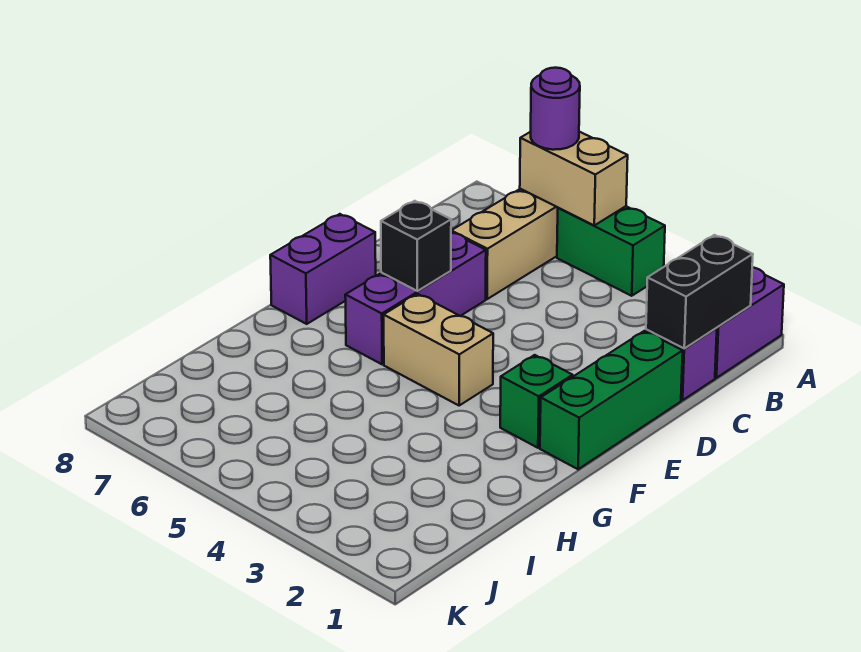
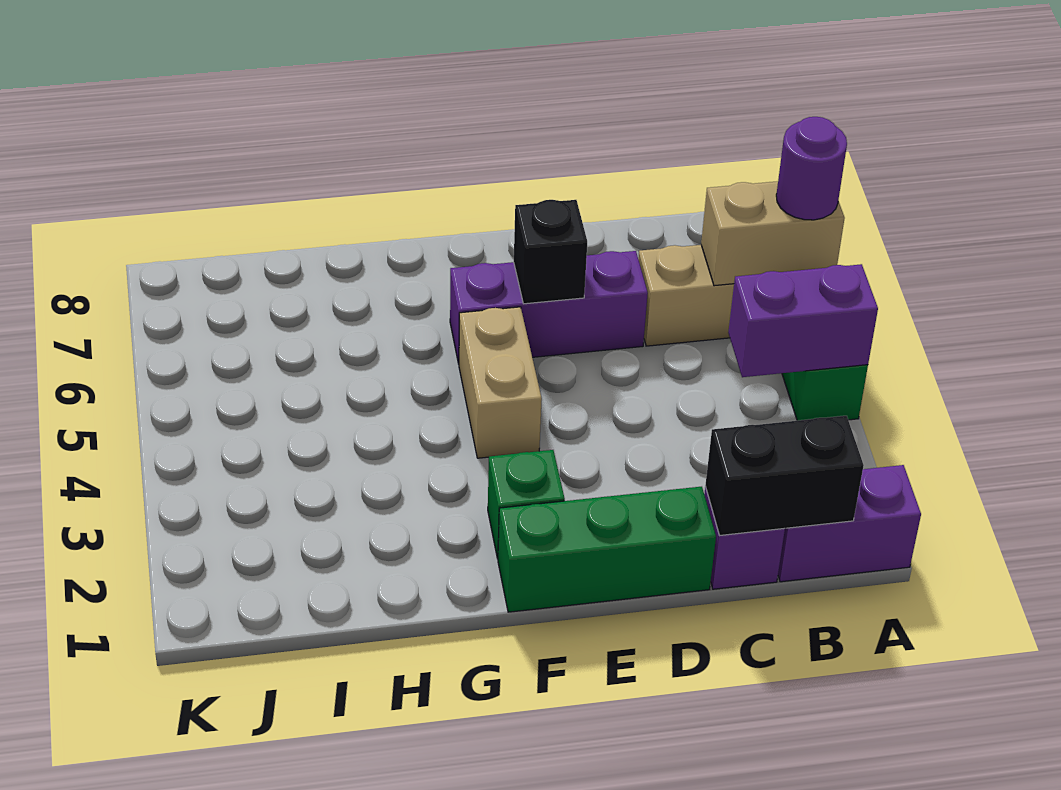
tan 1x2 brick [520,132,628,225] -> tan 1x2 brick turned to [701,181,845,286]
purple 1x2 brick [270,214,376,324] -> purple 1x2 brick moved to [728,264,878,377]

